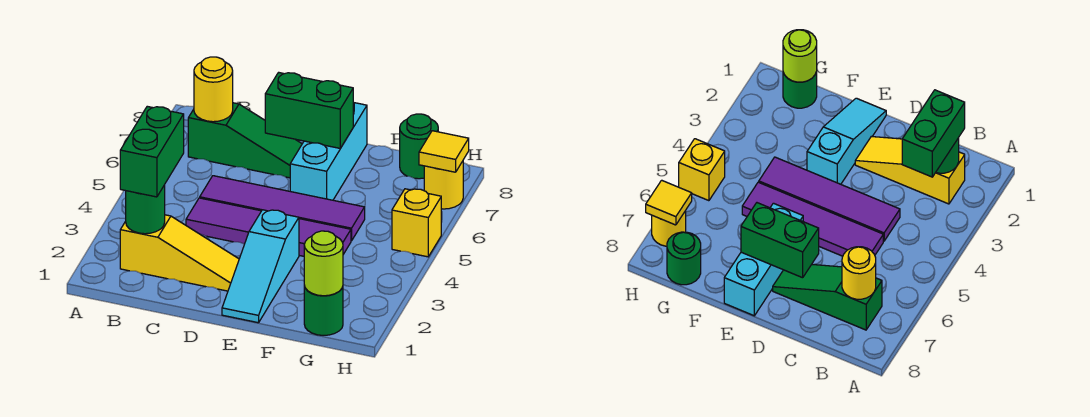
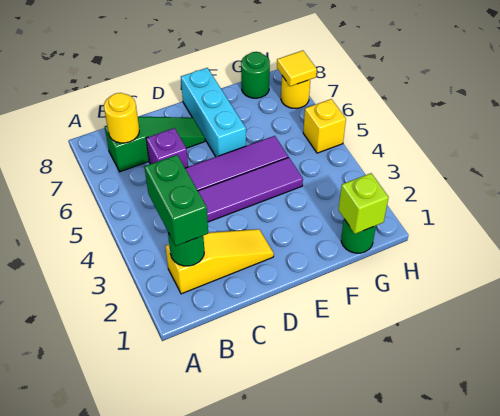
none -> purple 1x1 brick [146,128,188,168]
green 1x2 brick [265,72,353,148] -> none
cyan 1x3 slope [222,210,299,323] -> none
lime 1x1 round brick [304,231,343,296] -> lime 1x1 brick [338,173,389,234]

